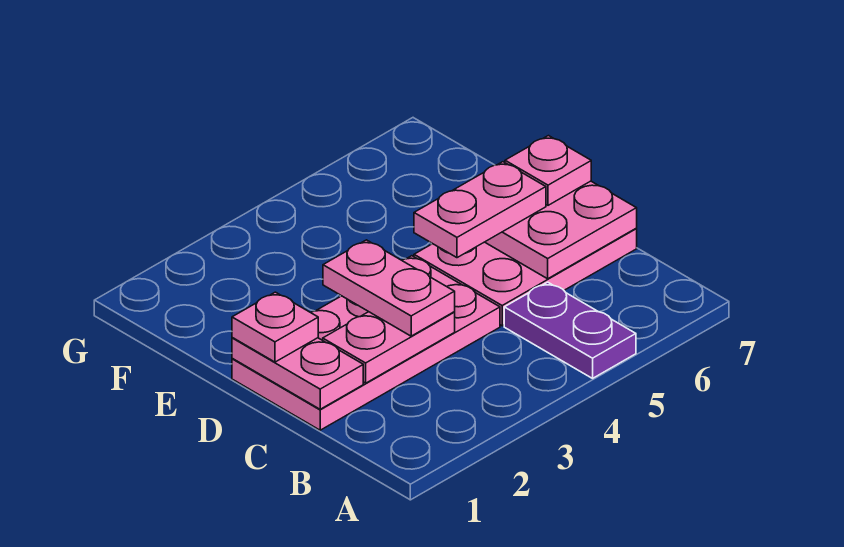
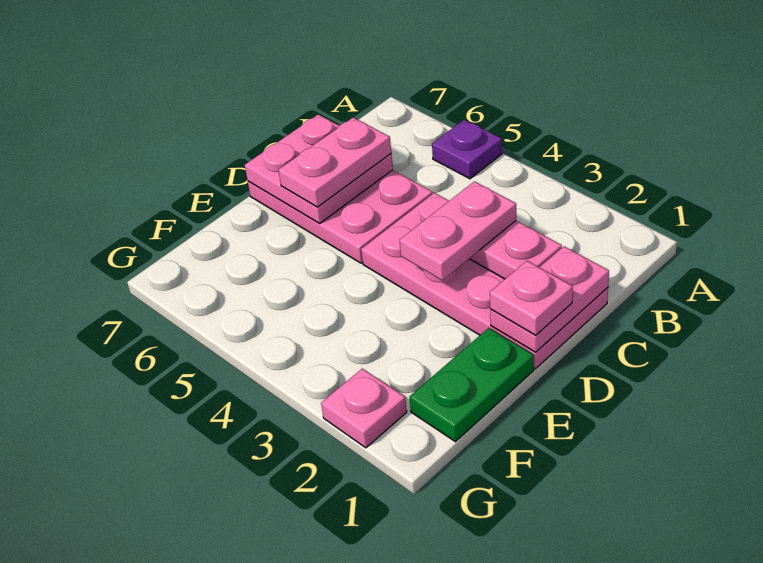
purple 1x2 plate [504,282,636,378] -> purple 1x1 plate [432,120,502,179]
pink 1x2 plate [414,162,546,258] -> pink 1x2 plate turned to [279,117,391,207]
pink 1x1 plate [505,136,591,205] -> pink 1x1 plate moved to [321,368,407,448]
none -> green 1x2 plate [410,328,534,442]

